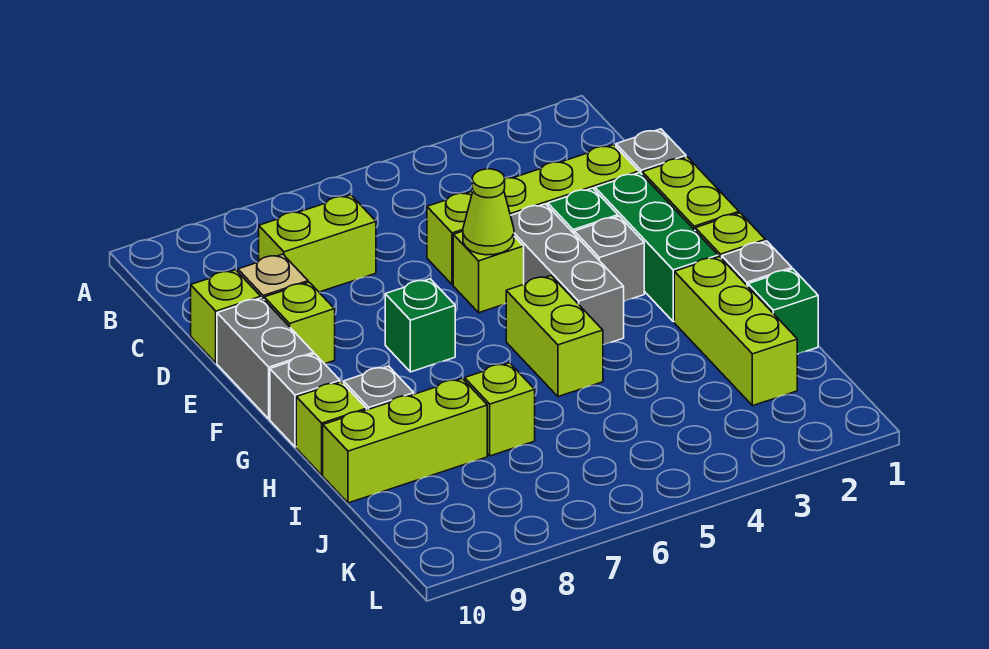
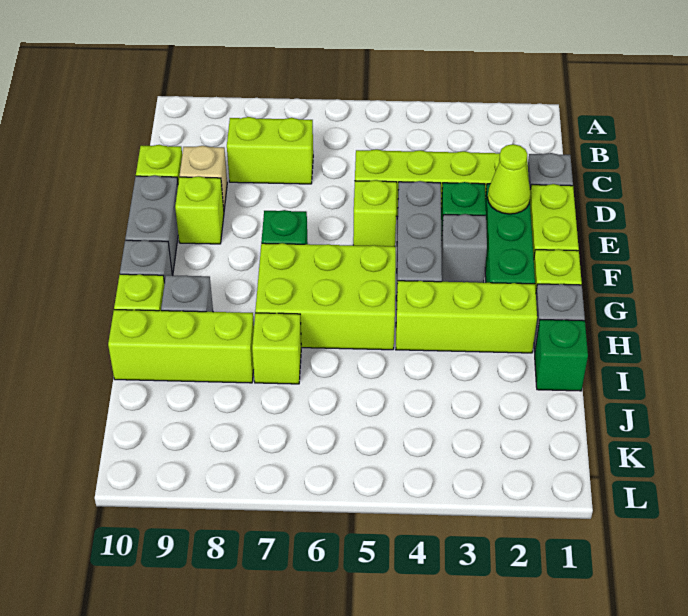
lime 1x1 cone [463,169,514,255] -> lime 1x1 cone moved to [488,144,531,214]
lime 1x2 brick [506,276,603,397] -> lime 2x3 brick [255,243,396,350]
lime 1x3 brick [674,257,797,406] -> lime 1x3 brick turned to [396,281,537,353]

